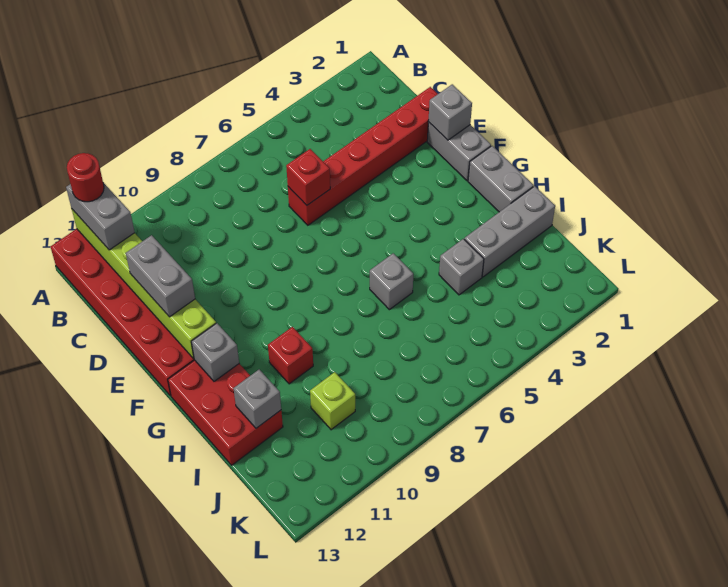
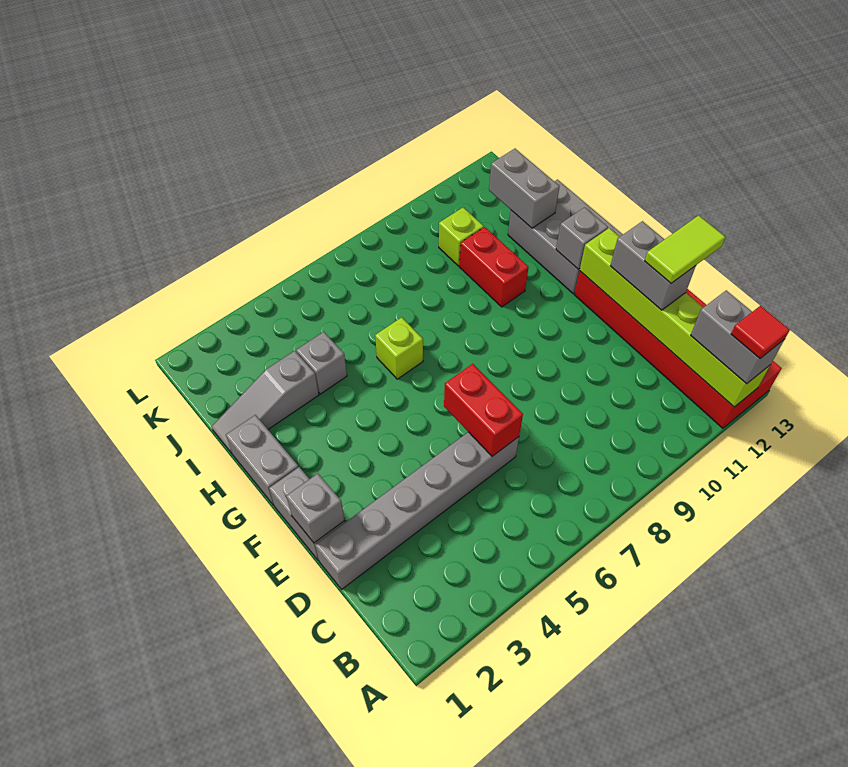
red 1x1 round brick [67,153,104,202] -> red 1x1 tile [731,306,790,358]
red 1x6 brick [288,87,437,225] -> grey 1x6 brick [315,432,519,589]
red 1x1 brick [286,149,330,205] -> red 1x2 brick [444,364,523,456]
none -> lime 1x2 tile [645,215,725,283]
red 2x3 brick [168,360,283,465] -> grey 2x3 brick [508,180,623,294]
grey 1x1 brick [370,253,413,310] -> lime 1x1 brick [375,317,423,379]
red 1x1 brick [268,327,313,384] -> red 1x2 brick [459,227,529,307]
grey 1x3 brick [464,186,555,277] -> grey 1x3 slope [212,351,319,453]
grey 1x1 brick [234,370,281,428] -> grey 1x2 brick [489,149,560,228]

